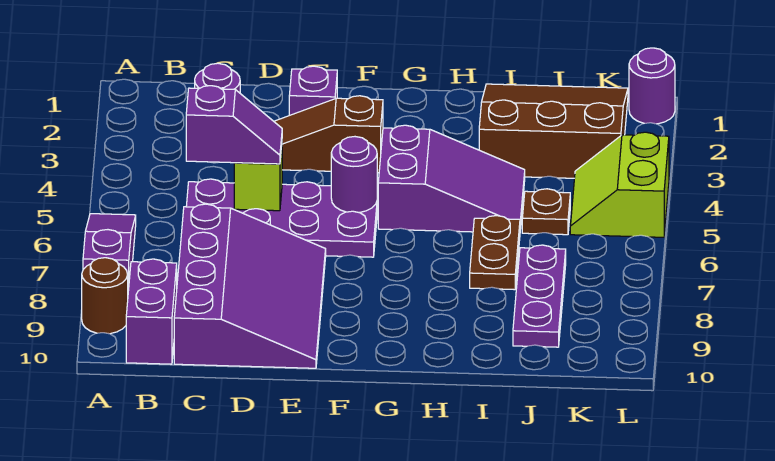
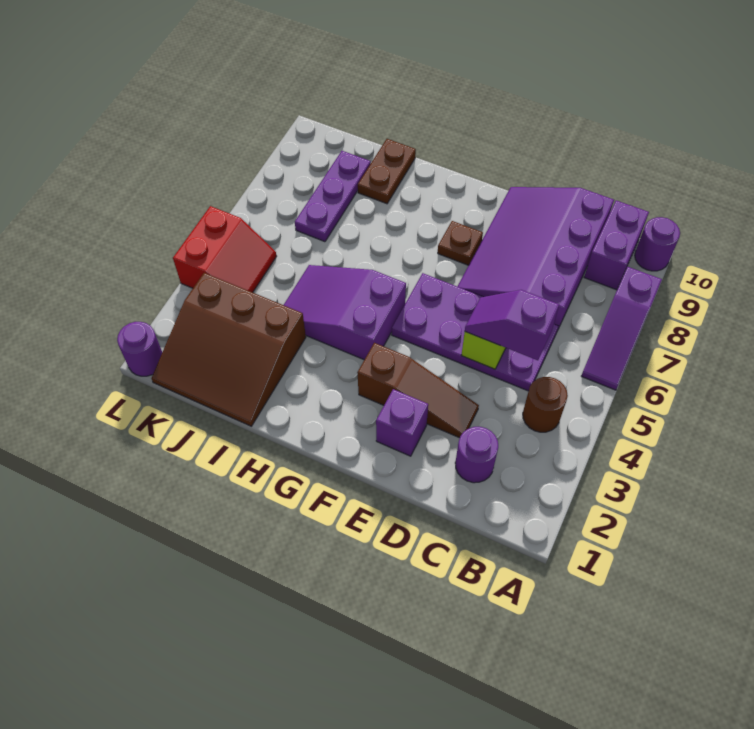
brown 1x1 round brick [82,258,128,334] -> brown 1x1 round brick moved to [523,377,568,432]
purple 1x1 round brick [331,137,377,212] -> purple 1x1 round brick moved to [635,217,680,271]
brown 1x2 plate [470,216,520,290] -> brown 1x2 plate moved to [358,139,416,204]
brown 1x1 plate [522,189,570,235] -> brown 1x1 plate moved to [438,221,483,265]
lime 2x2 slope [570,132,669,237] -> red 2x2 slope [173,206,277,292]

